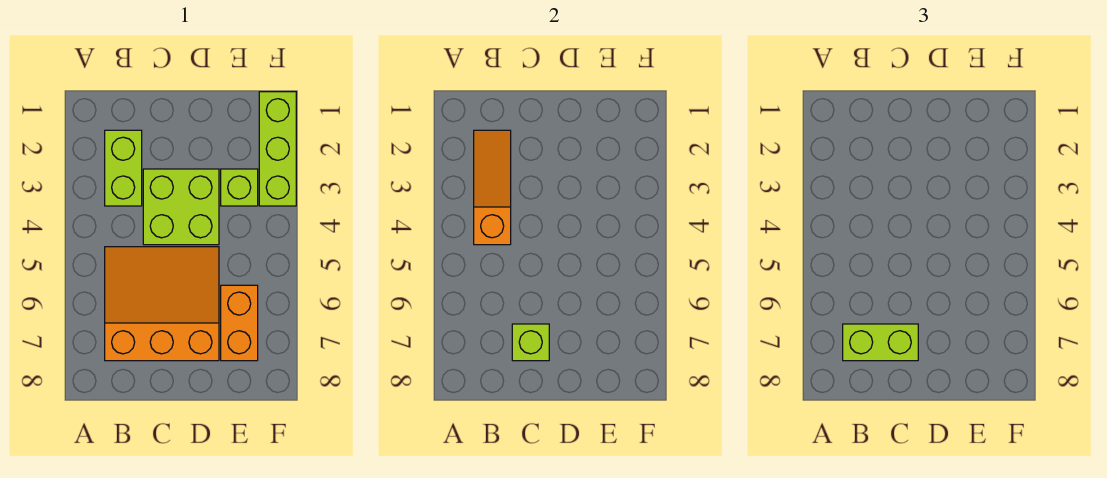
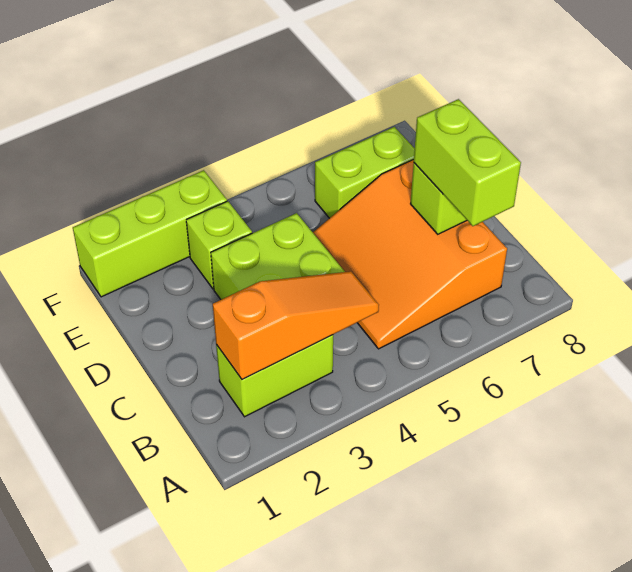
orange 1x3 slope [474,130,511,245] -> orange 1x3 slope turned to [213,271,379,380]
orange 1x2 brick [221,285,258,361] -> lime 1x2 brick [315,127,415,218]

